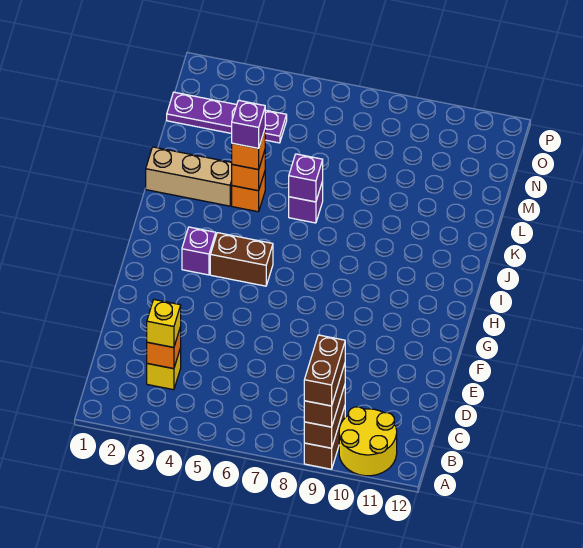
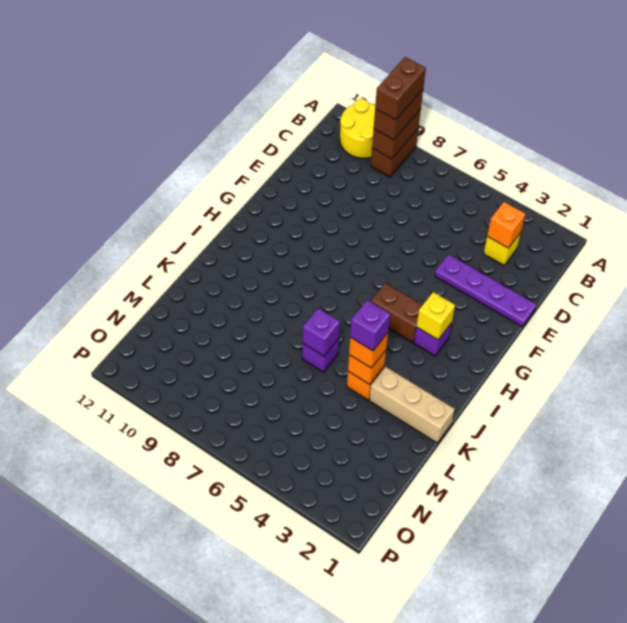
yellow 1x1 brick [147,300,181,347] -> yellow 1x1 brick moved to [416,292,455,340]
purple 1x4 plate [167,92,287,143] -> purple 1x4 plate moved to [435,254,536,327]

